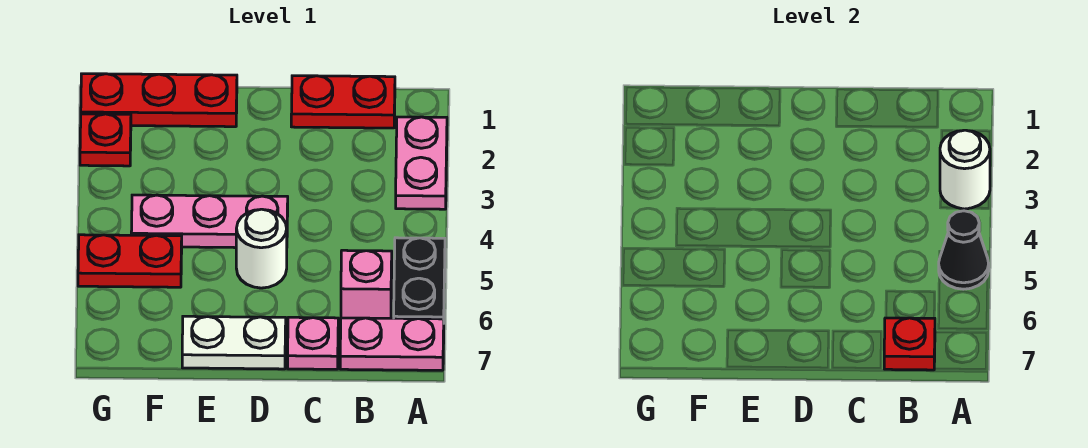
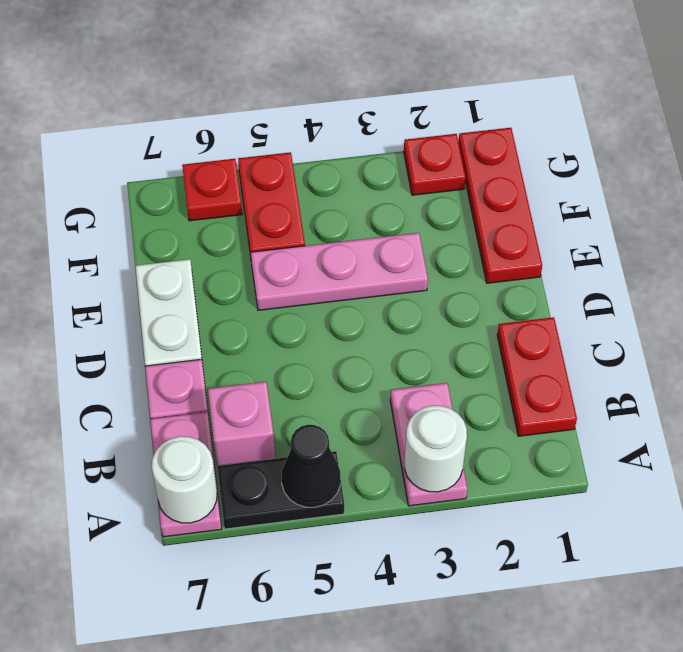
pink 1x2 plate [396,117,447,209] -> pink 1x2 plate turned to [390,383,467,506]
red 1x1 plate [884,318,935,370] -> red 1x1 plate moved to [182,159,242,221]
pink 1x3 plate [131,195,288,248] -> pink 1x3 plate turned to [251,233,428,310]
white 1x1 round brick [236,209,287,288] -> white 1x1 round brick moved to [152,436,217,523]

